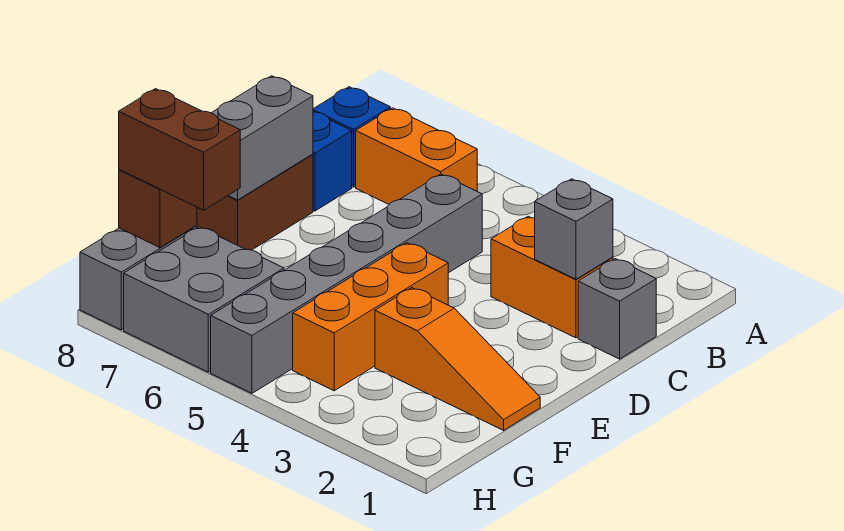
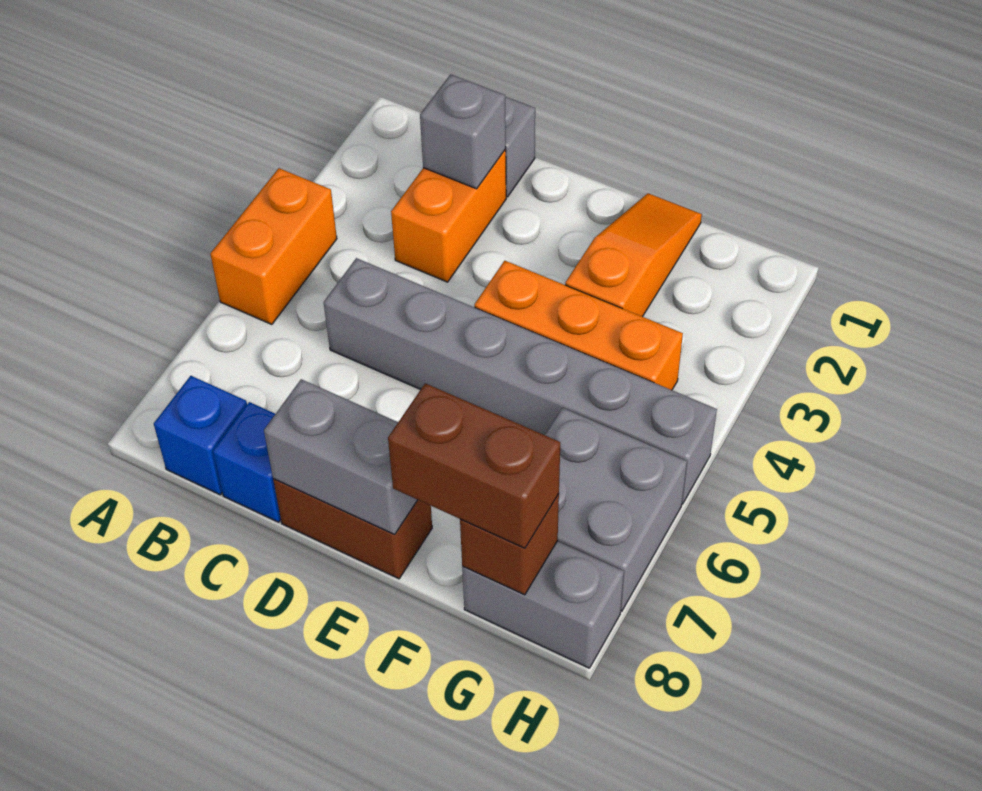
orange 1x2 brick [356,108,477,204] -> orange 1x2 brick moved to [210,168,337,325]
brown 1x2 brick [119,89,240,210] -> brown 1x2 brick turned to [388,383,560,548]

